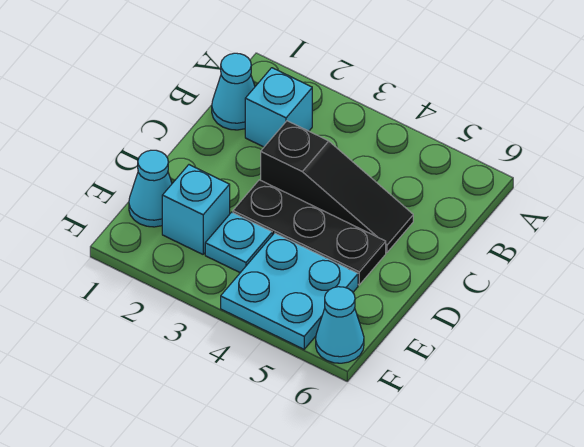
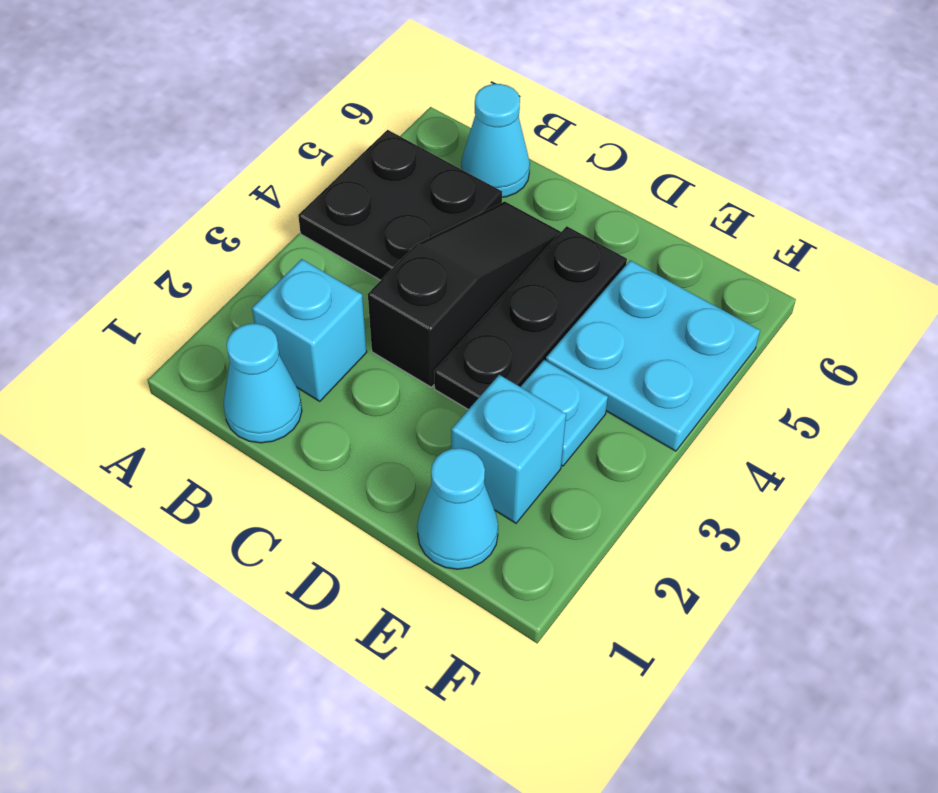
none -> black 2x2 plate [298,130,502,280]
cyan 1x1 cone [316,287,364,363] -> cyan 1x1 cone moved to [461,84,530,197]

